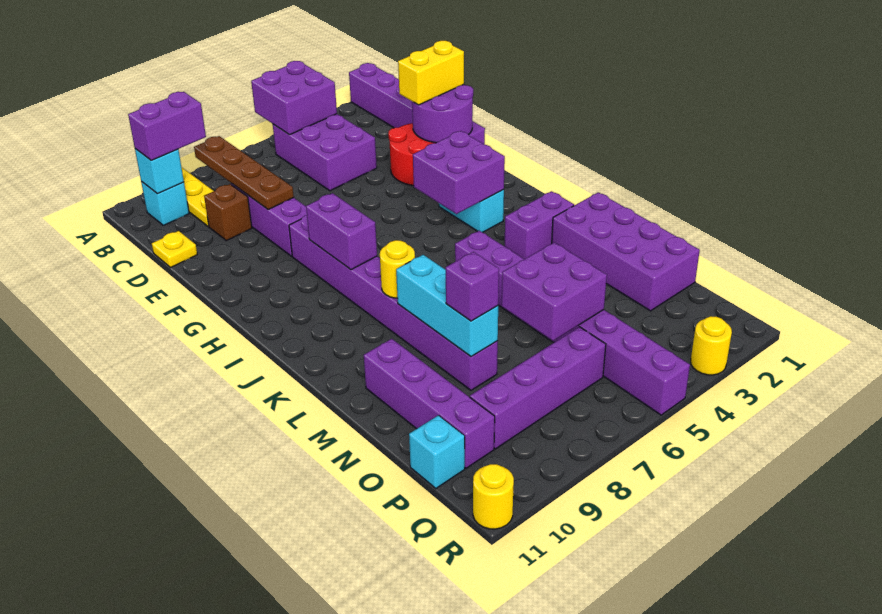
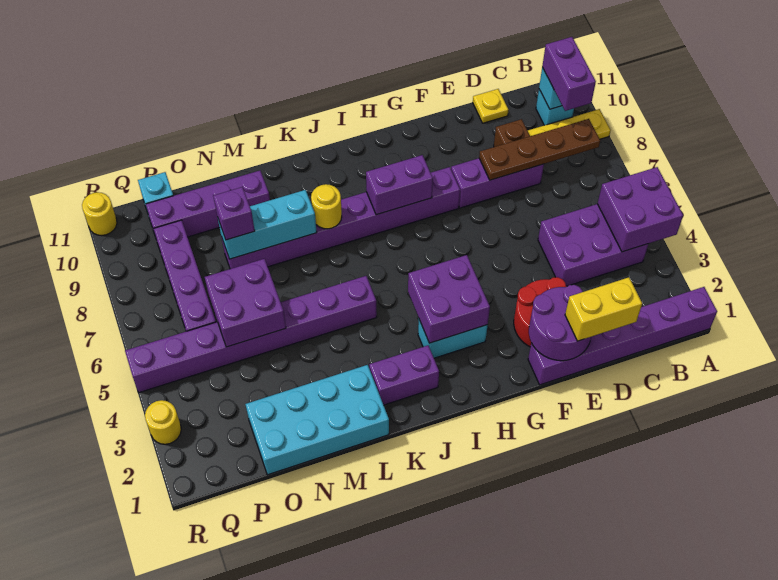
yellow 1x2 brick [398,41,464,105] -> yellow 1x2 brick turned to [565,277,642,341]
purple 1x2 brick [505,191,574,259] -> purple 1x2 brick turned to [369,345,439,405]
purple 2x4 brick [552,192,700,311] -> cyan 2x4 brick [245,365,389,475]

